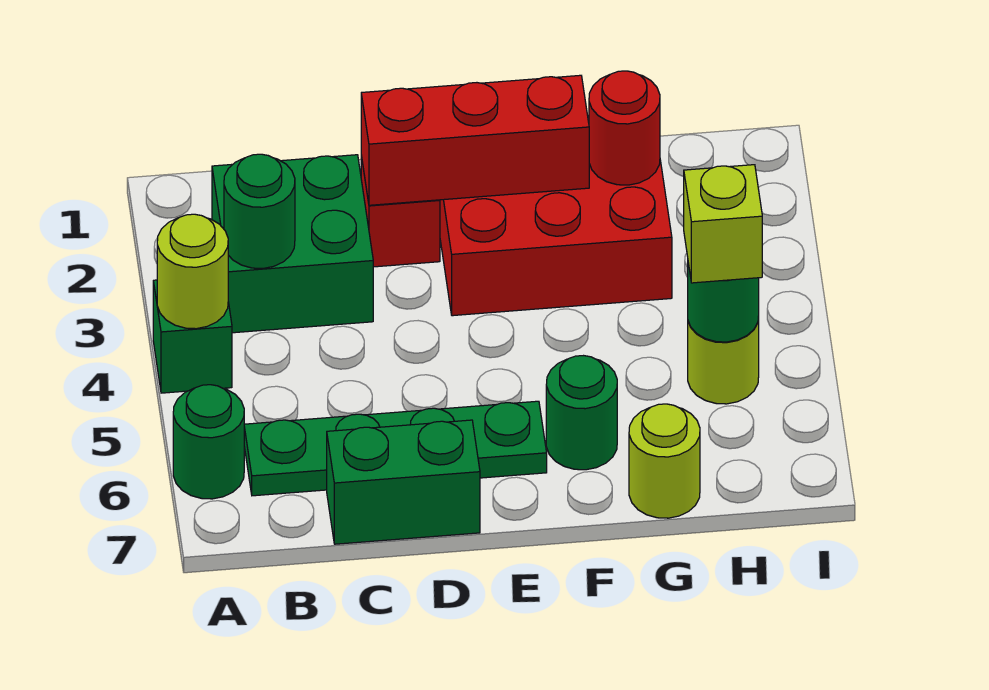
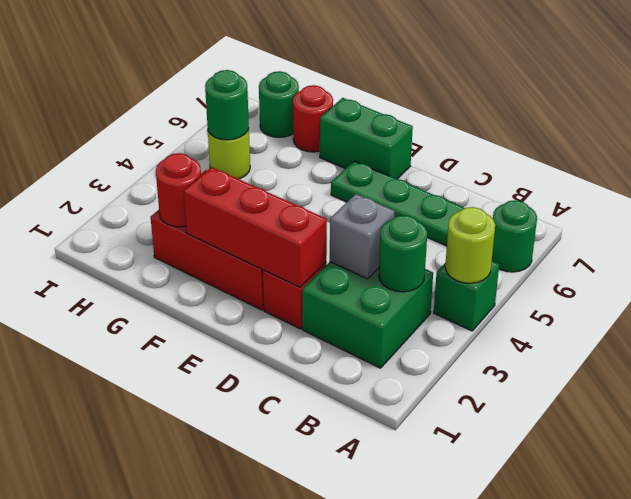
none -> grey 1x1 brick [330,194,395,279]
green 1x2 brick [327,420,480,544] -> green 1x2 brick moved to [320,98,413,179]
green 1x1 round brick [546,356,617,470] -> green 1x1 round brick moved to [259,71,299,137]
lime 1x1 round brick [629,404,700,518] -> red 1x1 round brick [293,85,333,152]
lime 1x1 brick [684,165,762,283] -> none

